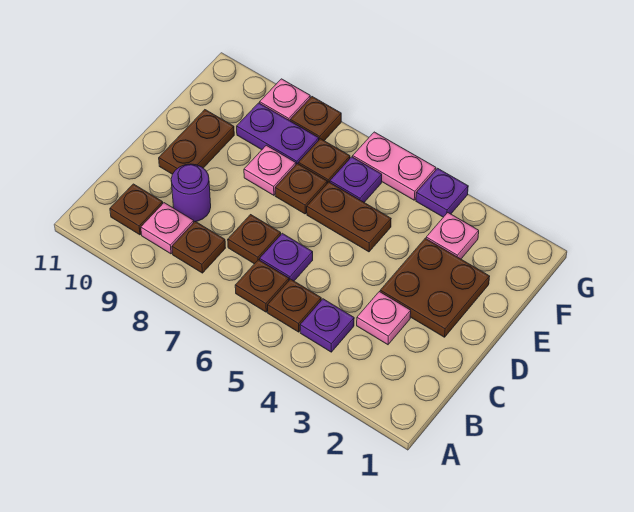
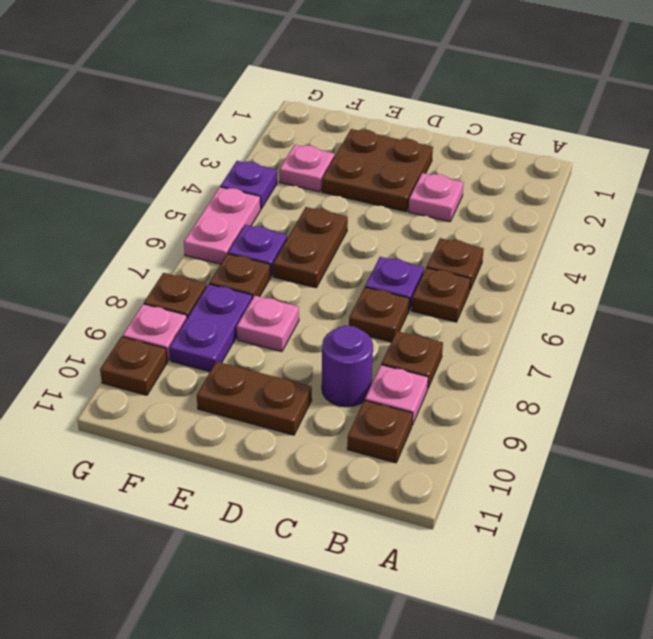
purple 1x1 plate [300,299,354,352] -> none
brown 1x1 plate [275,164,327,214] -> brown 1x1 plate moved to [100,337,167,395]

